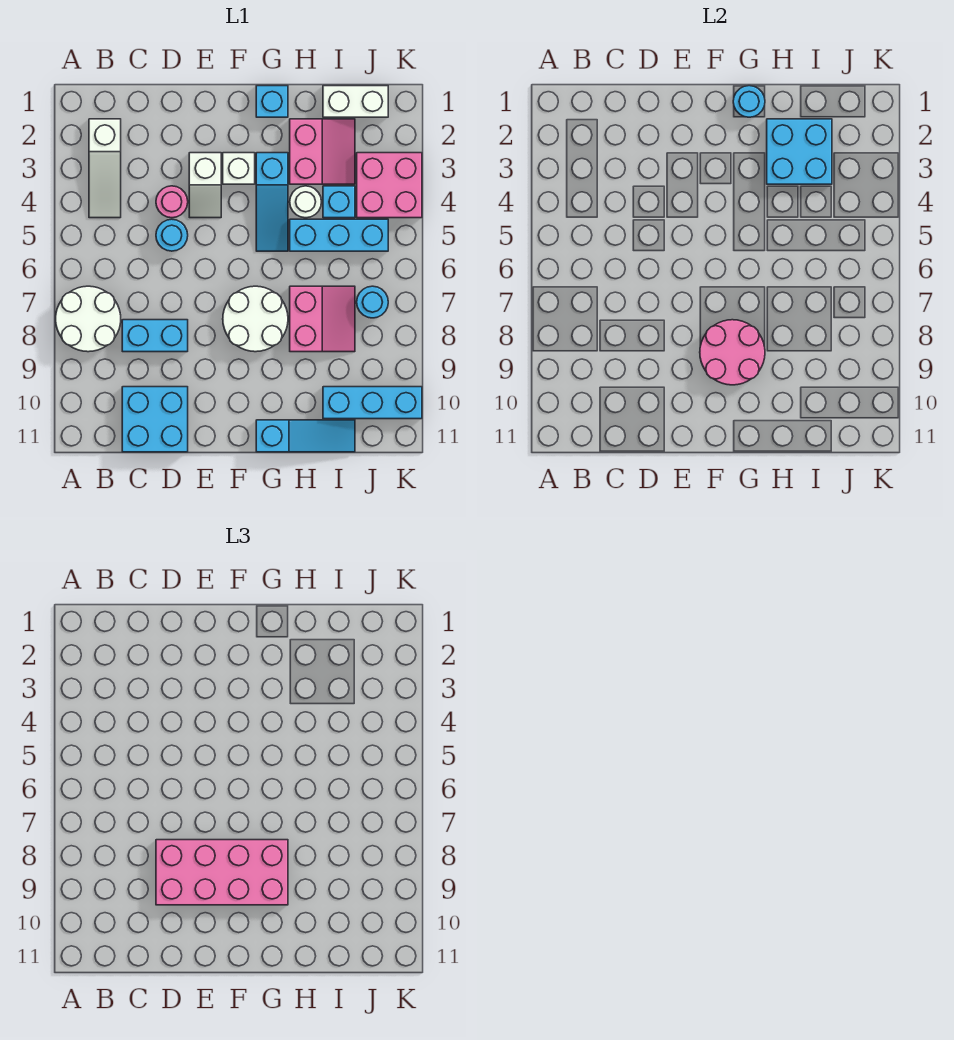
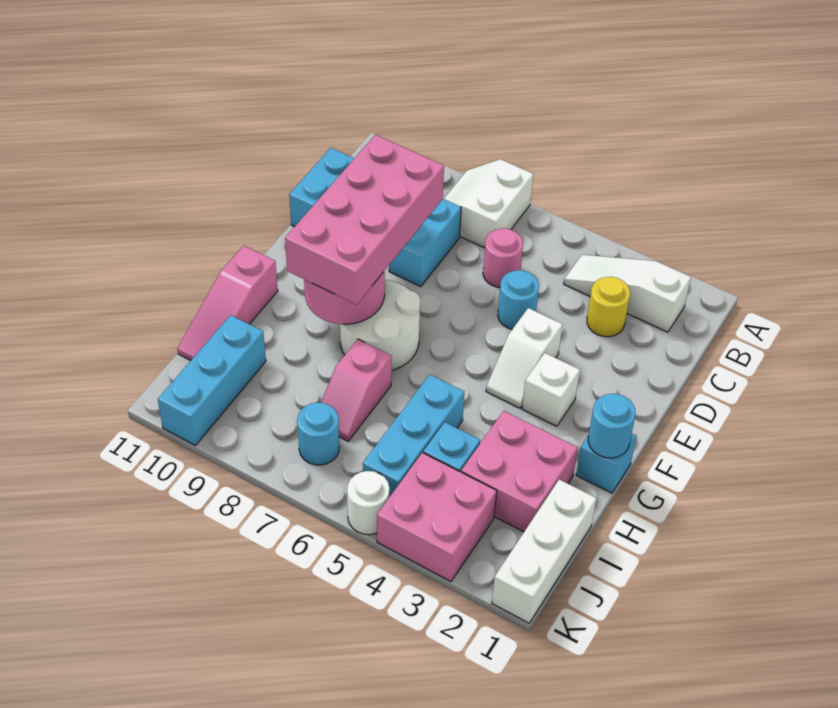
white 2x2 round brick [56,286,121,352] -> white 2x2 slope [444,159,533,248]
none -> yellow 1x1 round brick [587,277,630,337]
pink 1x1 round brick [156,186,188,218] -> pink 1x1 round brick moved to [483,228,523,287]
white 1x2 slope [189,153,221,218] -> white 1x2 slope turned to [486,308,563,408]
cyan 1x3 slope [256,153,288,251] -> none
cyan 1x3 slope [256,420,355,452] -> pink 1x3 slope [177,246,278,360]
pink 2x2 slope [290,119,355,184] -> pink 2x2 brick [461,411,578,532]
cyan 2x2 brick [767,119,832,184] -> none
white 1x1 round brick [290,186,321,218] -> white 1x1 round brick moved to [347,471,389,535]
pink 2x2 slope [290,286,355,352] -> pink 1x2 slope [321,339,392,441]
white 1x2 brick [323,86,388,117] -> white 1x3 brick [492,480,596,623]

